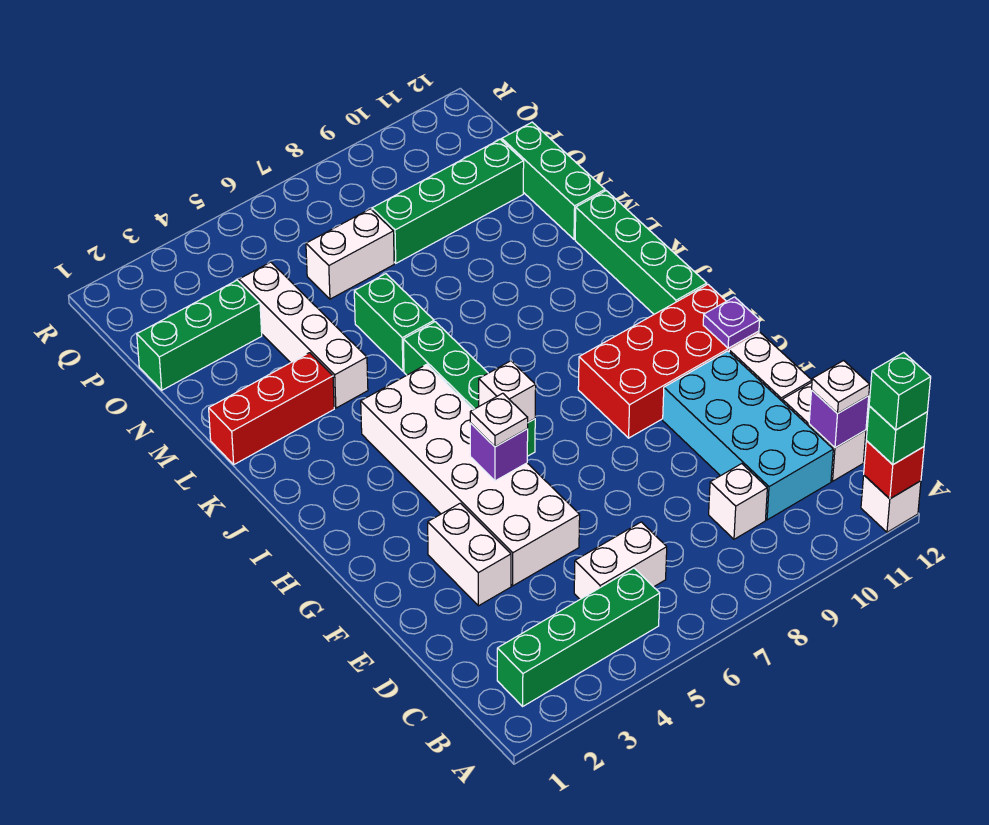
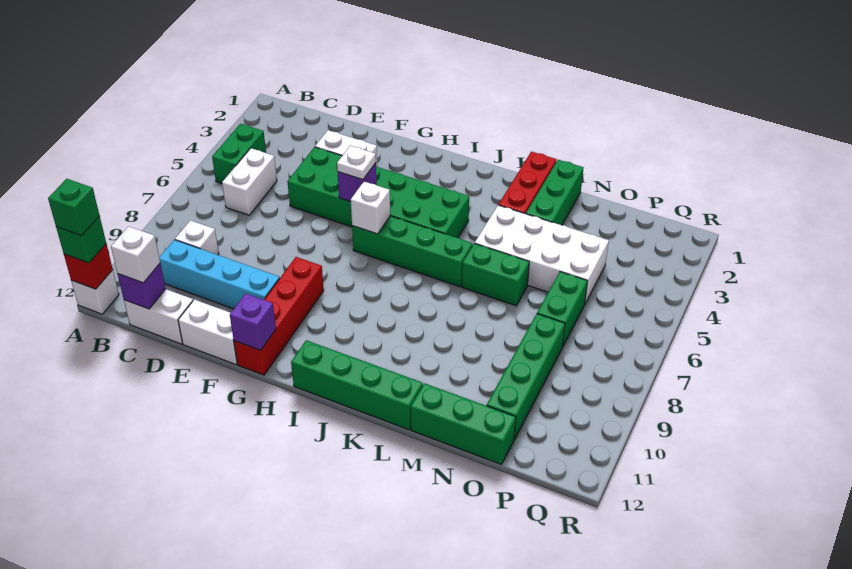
green 1x4 brick [497,568,660,706] -> green 1x2 brick [212,124,266,183]
cyan 2x4 brick [663,351,833,520] -> cyan 1x4 brick [159,240,280,309]
white 1x1 plate [812,361,870,414] -> white 1x1 brick [111,226,160,283]
white 2x6 brick [361,364,580,586] -> green 2x6 brick [287,147,469,237]
red 2x4 brick [578,285,759,438] -> red 1x4 brick [234,257,324,375]
purple 1x1 plate [703,297,760,348] -> purple 1x1 brick [230,294,276,350]
white 1x4 brick [239,262,368,408] -> white 2x4 brick [475,205,609,304]
green 1x3 brick [137,280,262,390] -> green 1x3 brick moved to [526,160,583,225]
white 1x2 brick [306,209,394,299] -> green 1x2 brick [537,272,588,346]

